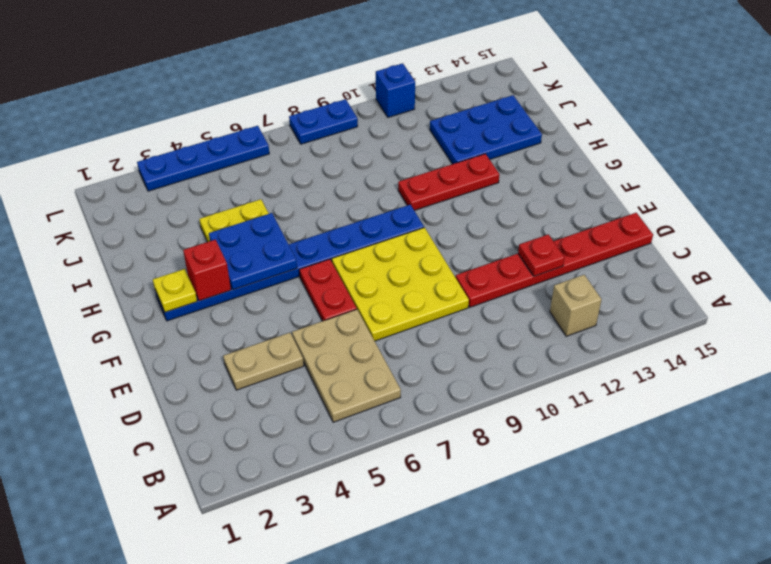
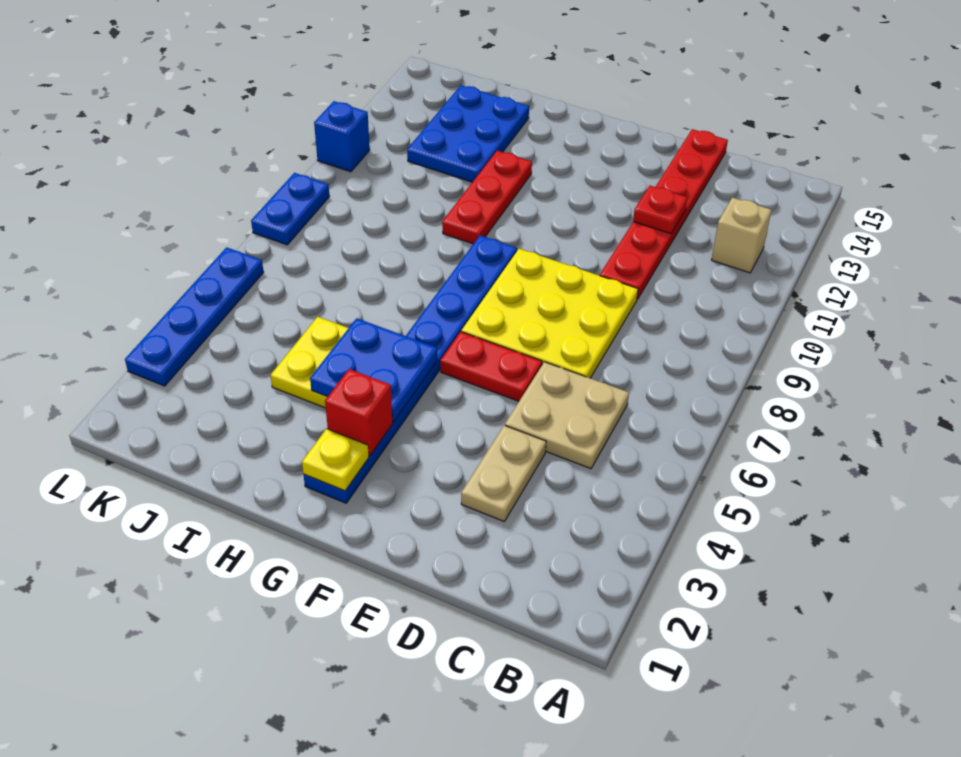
tan 2x3 plate [292,309,401,422] -> tan 2x2 plate [505,362,629,469]

